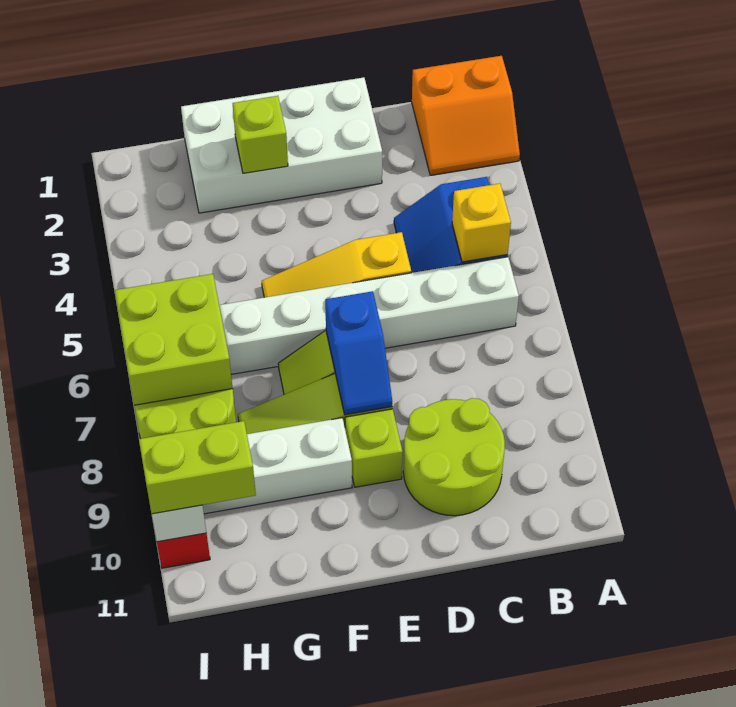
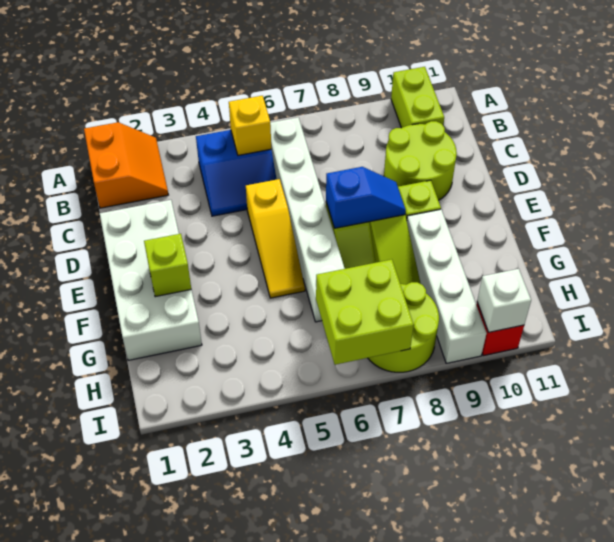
lime 1x2 brick [139,421,256,514] -> lime 1x2 brick moved to [391,67,444,128]

